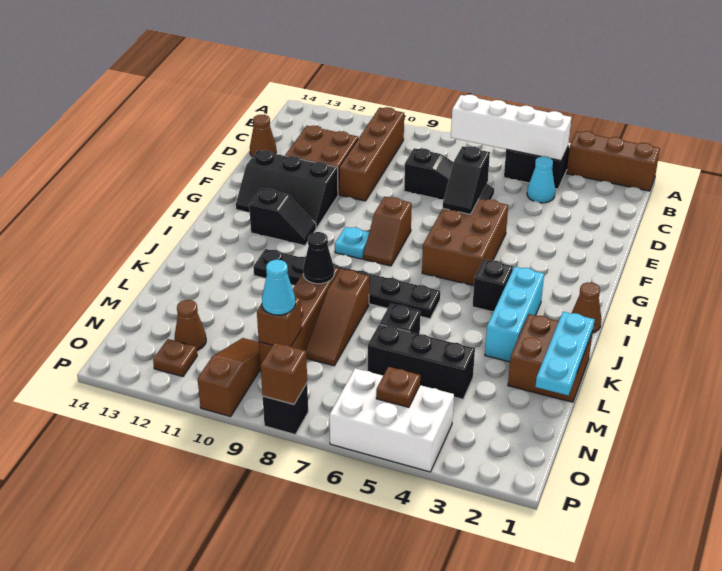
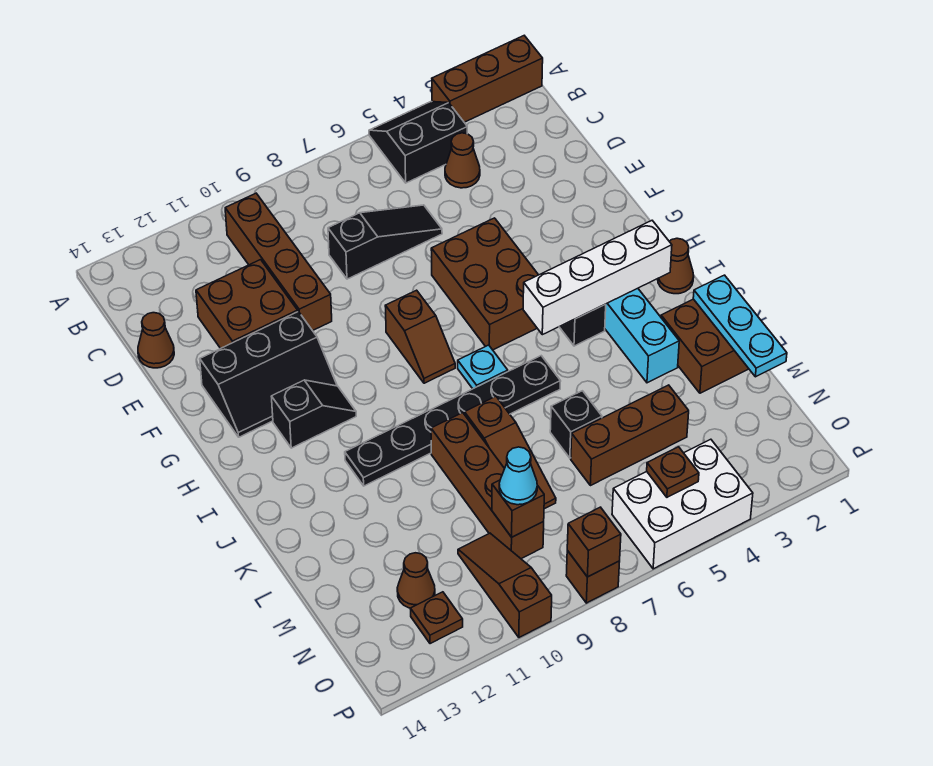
white 1x4 brick [451,95,571,161] -> white 1x4 brick moved to [523,221,672,335]
cyan 1x1 cone [527,156,555,203] -> brown 1x1 cone [445,133,480,188]
black 1x2 slope [443,146,490,214] -> none
cyan 1x1 plate [335,227,369,259] -> cyan 1x1 plate moved to [458,345,508,389]
black 1x1 cone [303,232,334,284] -> none
black 1x3 brick [368,324,475,399] -> brown 1x3 brick [571,385,689,486]
black 1x1 brick [263,383,308,434] -> brown 1x1 brick [566,551,620,603]

